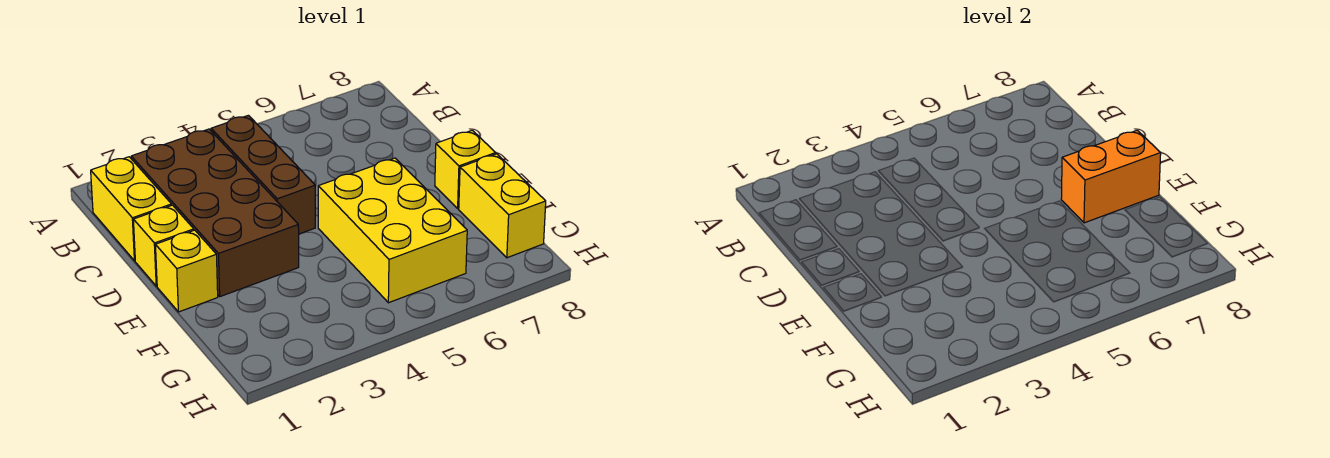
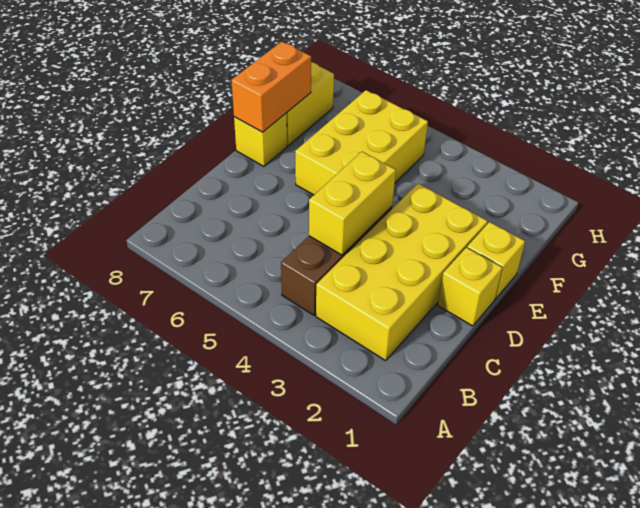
yellow 1x2 brick [91,157,172,261] -> yellow 1x2 brick moved to [309,152,396,255]
brown 2x4 brick [131,129,299,297] -> yellow 2x4 brick [316,184,488,361]
orange 1x2 brick [1061,130,1161,223] -> orange 1x2 brick turned to [231,42,311,132]

